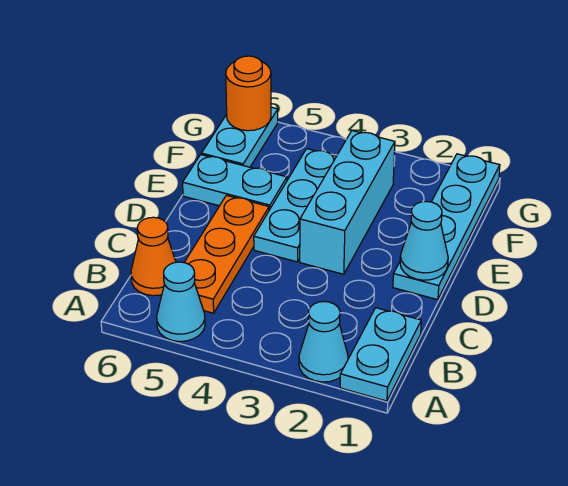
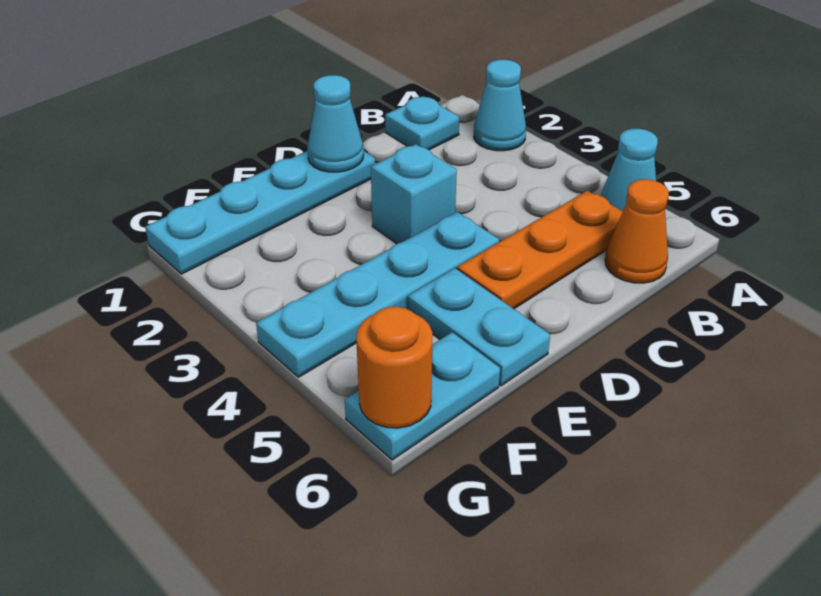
cyan 1x2 plate [340,308,421,401] -> cyan 1x1 plate [385,97,459,150]
cyan 1x3 brick [300,131,395,274] -> cyan 1x1 brick [371,144,457,244]
cyan 1x3 plate [254,149,336,262] -> cyan 1x4 plate [256,212,499,377]

